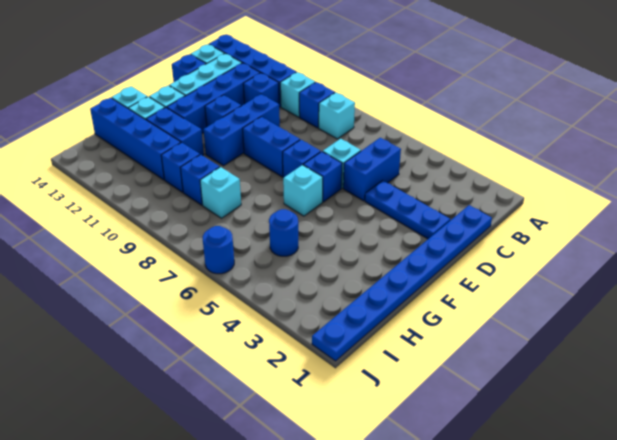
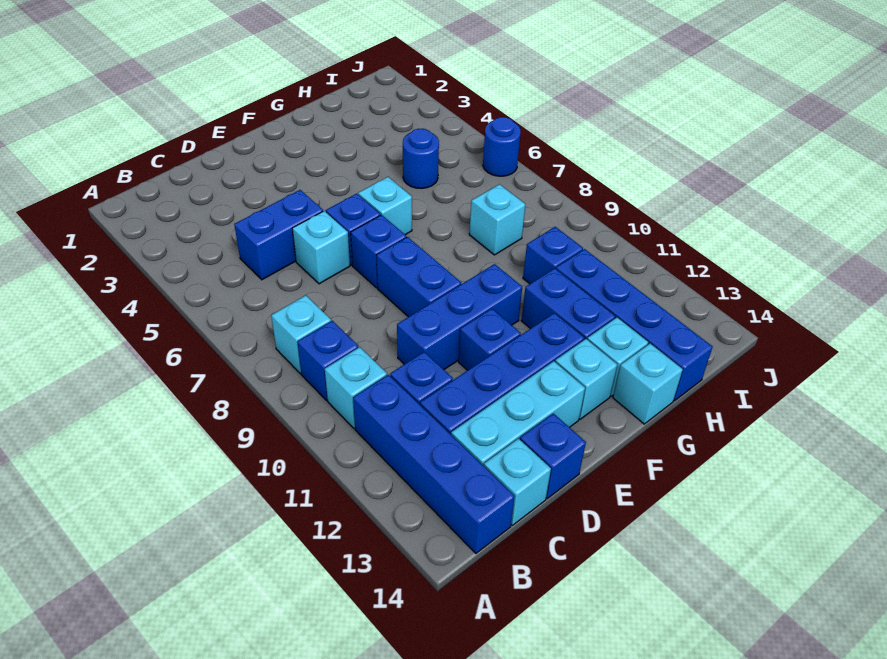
blue 1x8 plate [312,205,492,361] -> none
blue 1x3 plate [365,180,450,239] -> none
blue 1x1 brick [180,155,220,205] -> none

